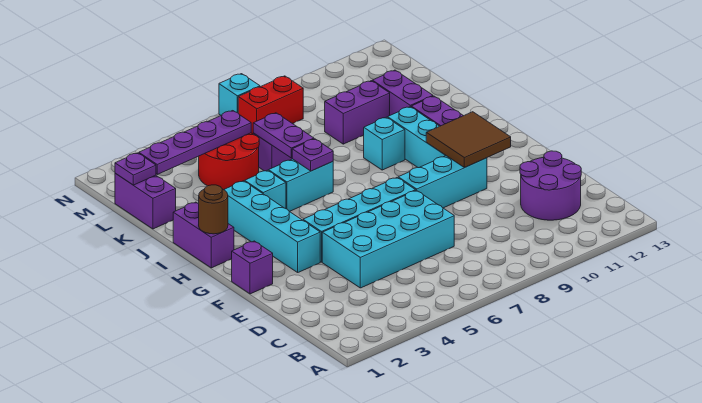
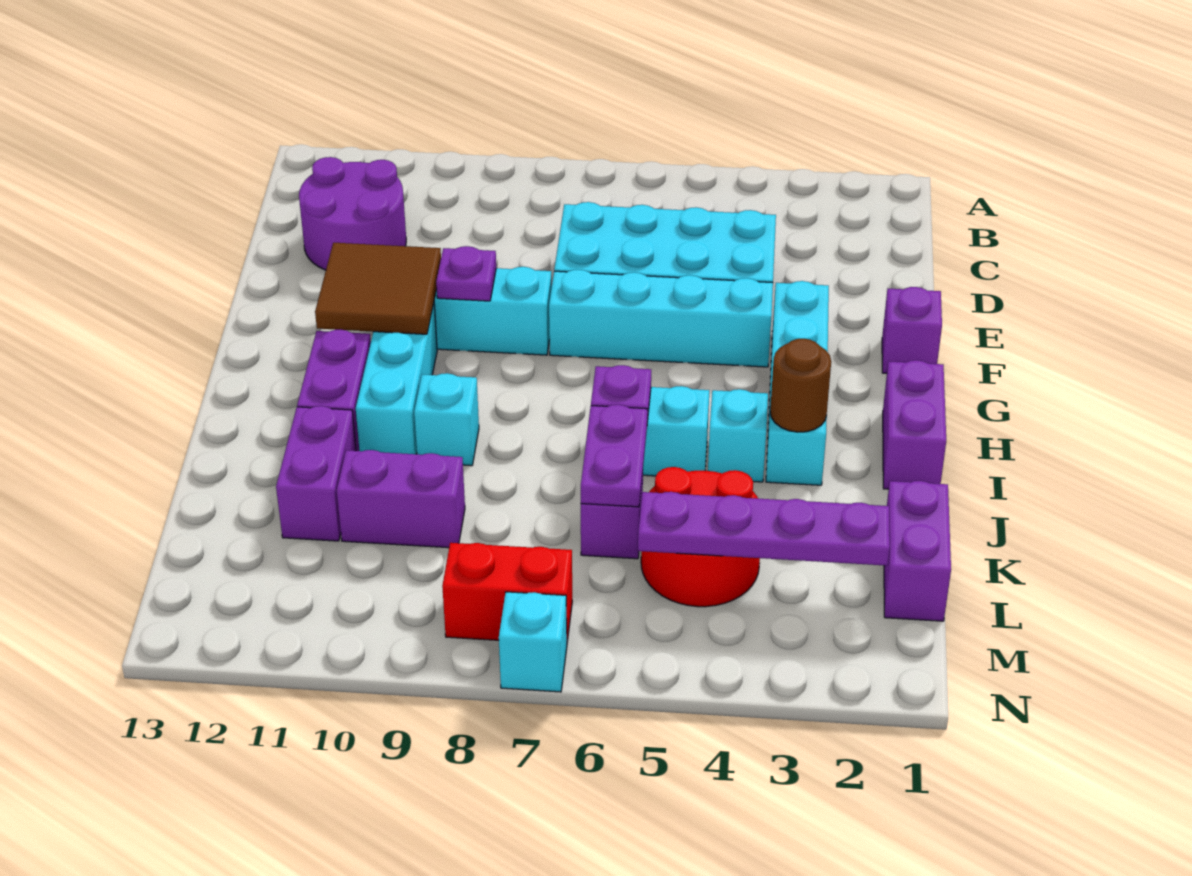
brown 1x1 round brick [199,185,228,234] -> brown 1x1 round brick moved to [770,339,831,432]
purple 1x1 plate [115,153,156,185] -> purple 1x1 plate moved to [436,246,496,301]

